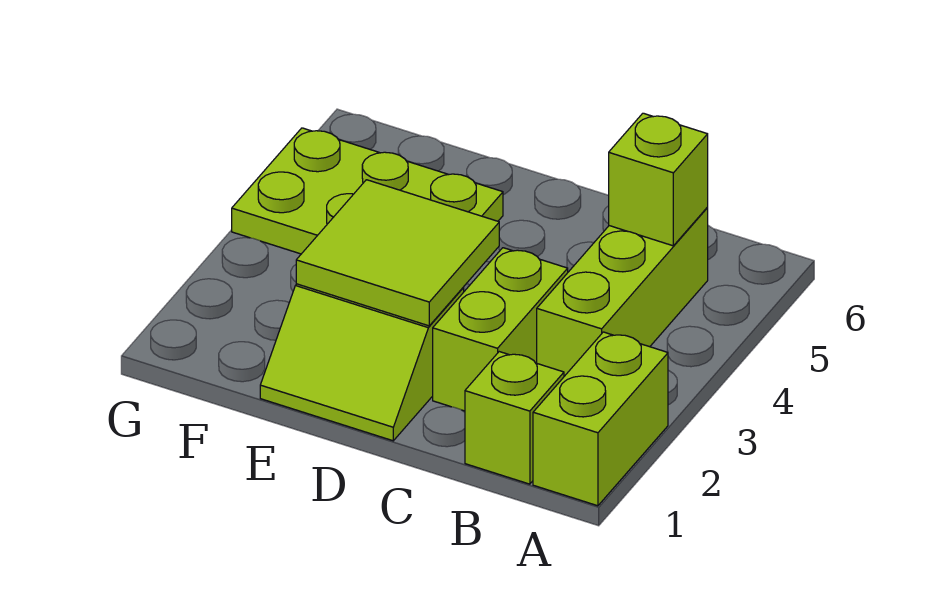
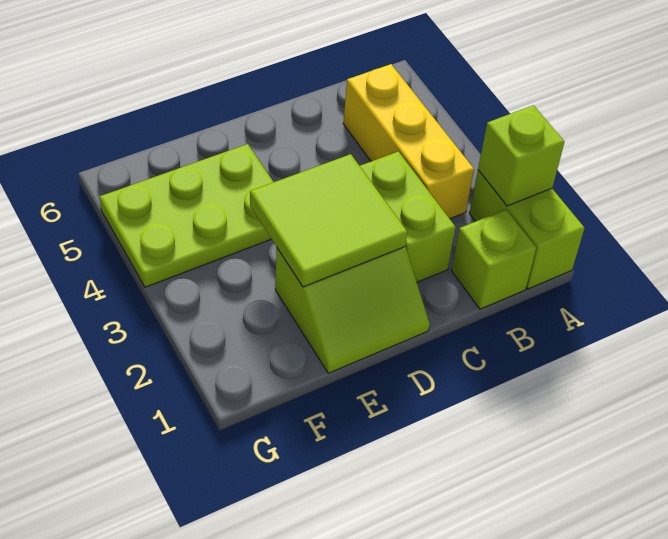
lime 1x3 brick [537,208,708,376] -> yellow 1x3 brick [343,64,474,219]
lime 1x1 brick [609,113,708,246] -> lime 1x1 brick moved to [478,105,564,206]

